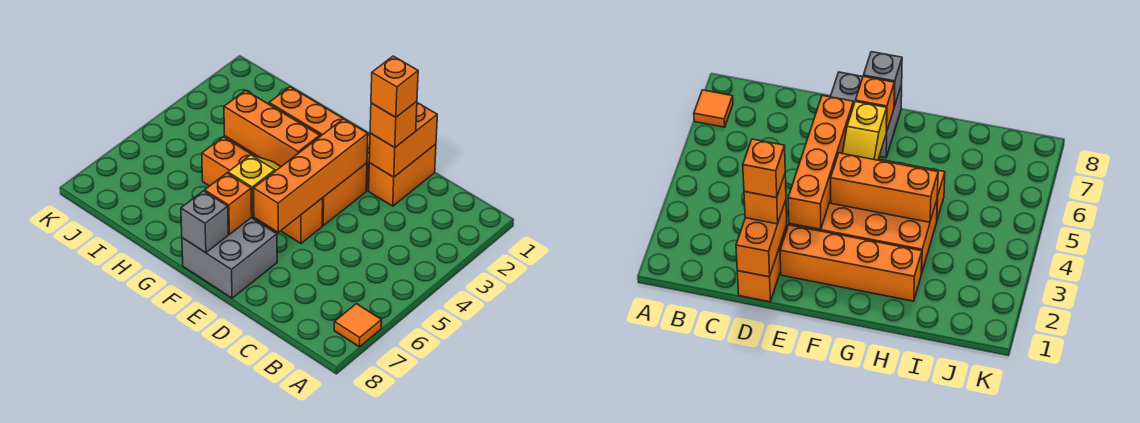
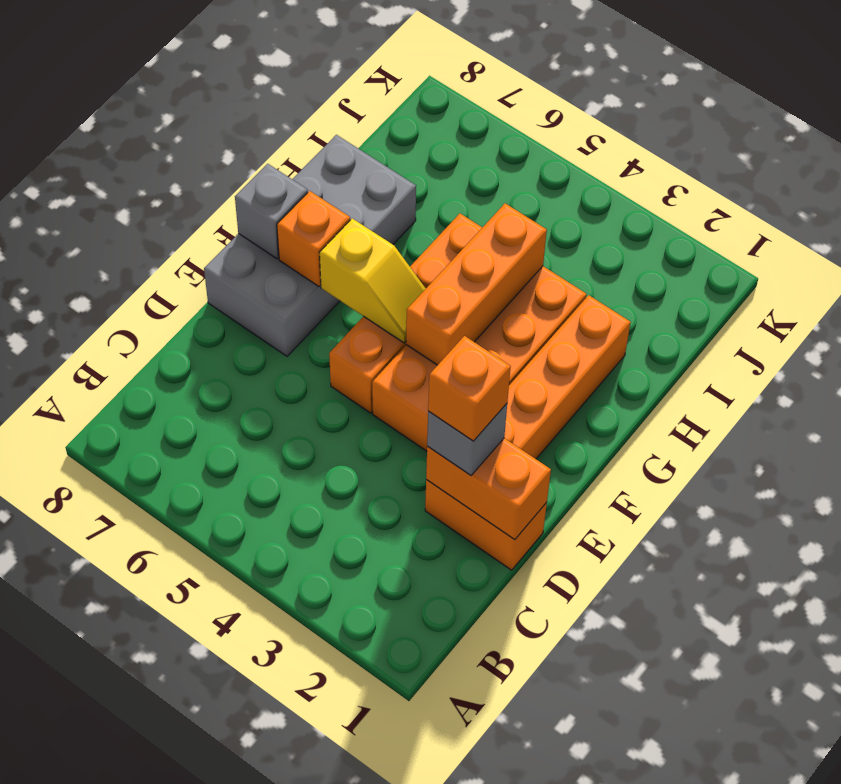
orange 1x1 tile [334,304,382,347] -> none
orange 1x1 brick [370,101,417,148] -> grey 1x1 brick [427,404,507,475]
orange 1x4 brick [254,119,368,232] -> none
grey 2x2 brick [182,218,277,298] -> grey 2x4 brick [204,135,416,356]

